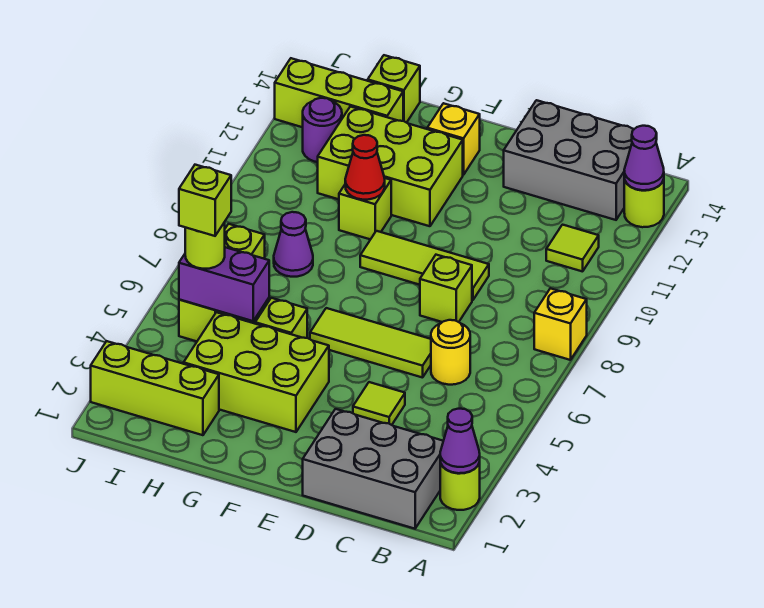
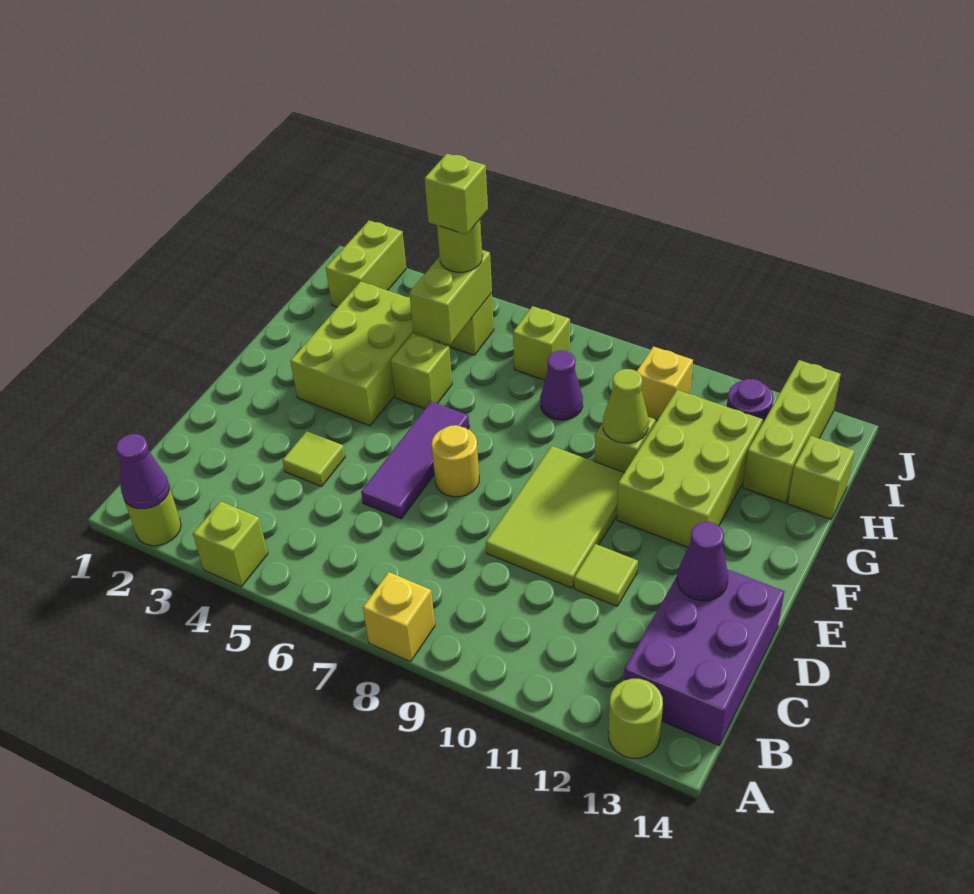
purple 1x1 cone [624,126,664,190] -> purple 1x1 cone moved to [677,522,728,601]
grey 2x3 brick [303,409,443,529] -> none
lime 1x1 tile [546,225,599,272] -> lime 1x1 tile moved to [574,544,638,606]
grey 2x3 brick [504,100,634,220] -> purple 2x3 brick [624,569,784,746]
yellow 1x1 round brick [431,320,470,385] -> yellow 1x1 round brick moved to [432,425,479,497]
lime 1x3 tile [310,308,431,378] -> purple 1x3 tile [361,401,469,519]
lime 1x1 brick [420,255,472,322] -> lime 1x1 brick moved to [193,501,268,587]
lime 1x3 tile [360,231,489,300] -> lime 2x3 tile [486,446,624,588]
yellow 1x1 brick [427,103,480,175] -> yellow 1x1 brick moved to [637,346,693,420]
red 1x1 cone [345,135,385,200] -> lime 1x1 cone [603,369,649,443]
lime 1x3 brick [91,341,219,435] -> lime 1x2 brick [326,220,406,307]
purple 1x2 brick [179,247,269,321] -> lime 1x2 brick [409,250,492,345]

